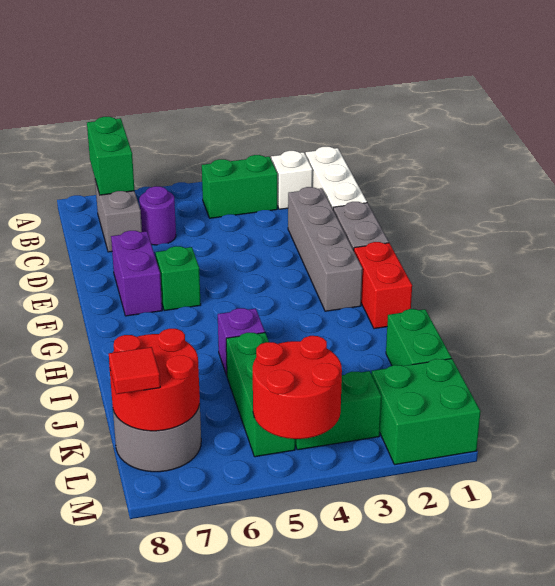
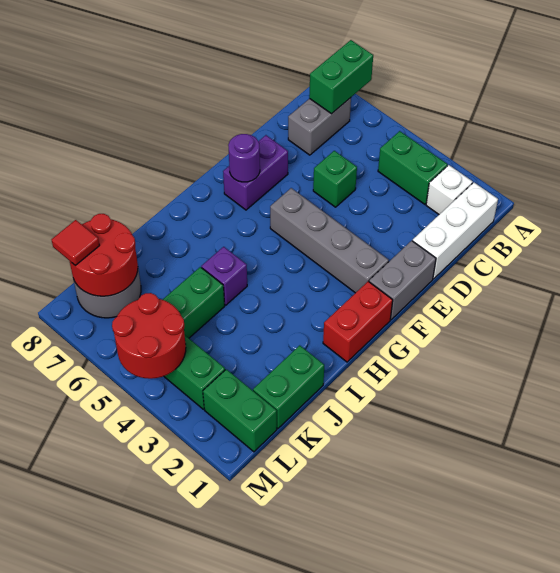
purple 1x1 round brick [139,186,176,245] -> purple 1x1 round brick moved to [228,134,260,182]
grey 1x4 brick [288,187,362,311] -> grey 1x4 brick turned to [270,188,389,293]
green 1x1 brick [156,246,201,311] -> green 1x1 brick moved to [313,151,357,207]
green 2x2 brick [371,359,481,465] -> green 1x2 brick [203,369,277,452]

